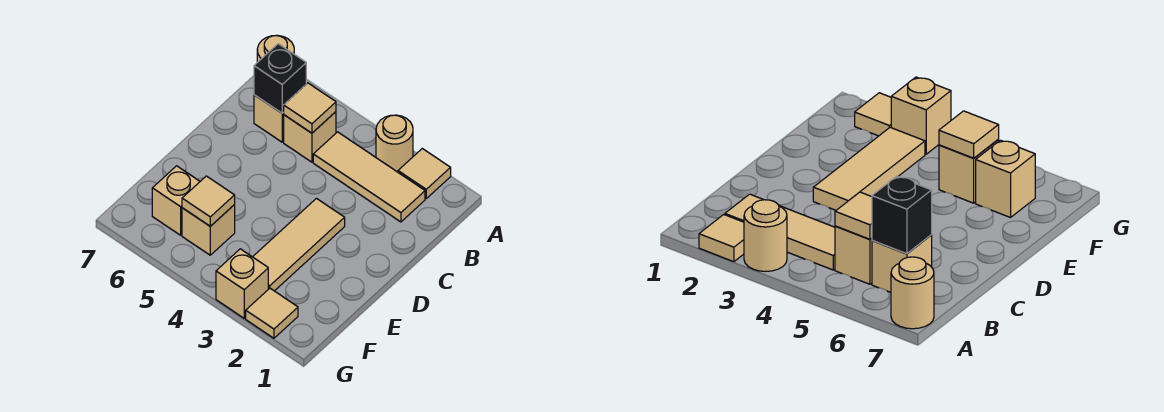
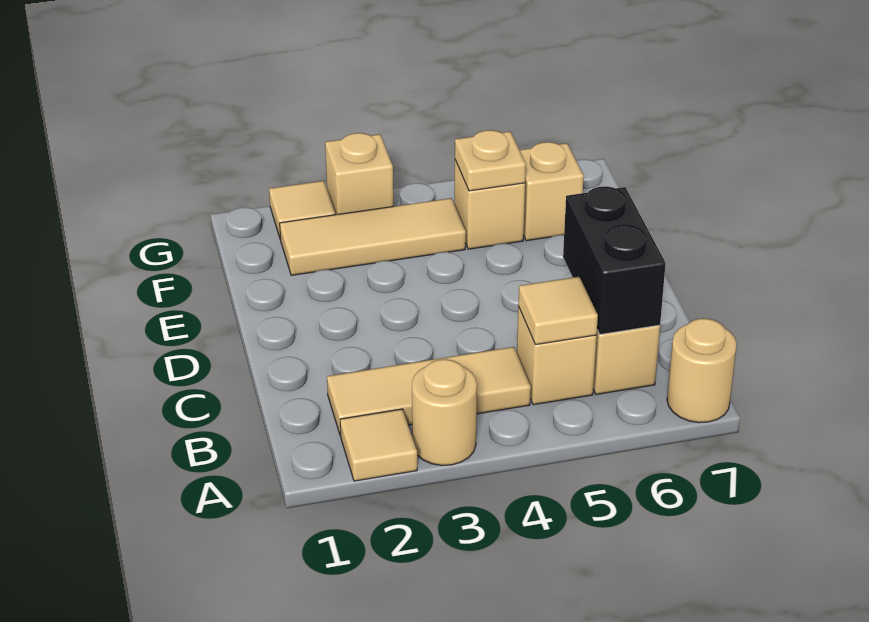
black 1x1 brick [254,44,306,113] -> black 1x2 brick [563,186,666,334]
tan 1x3 tile [253,198,345,291] -> tan 1x3 tile turned to [280,198,466,275]
tan 1x1 tile [182,176,235,226] -> tan 1x1 plate [455,130,526,191]

